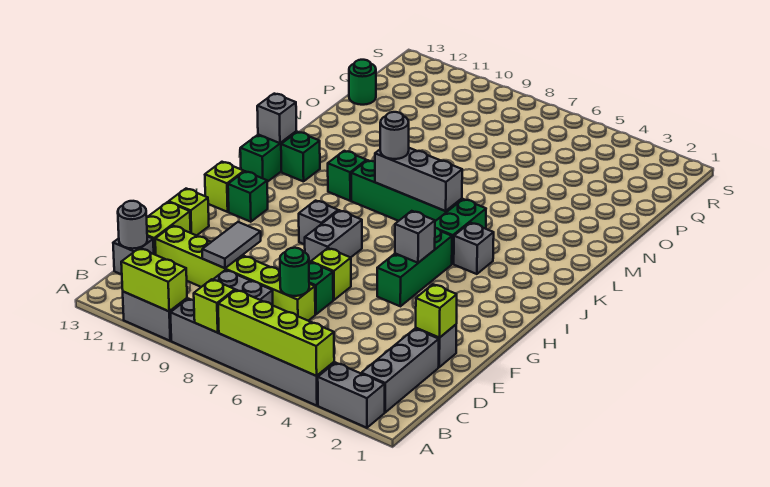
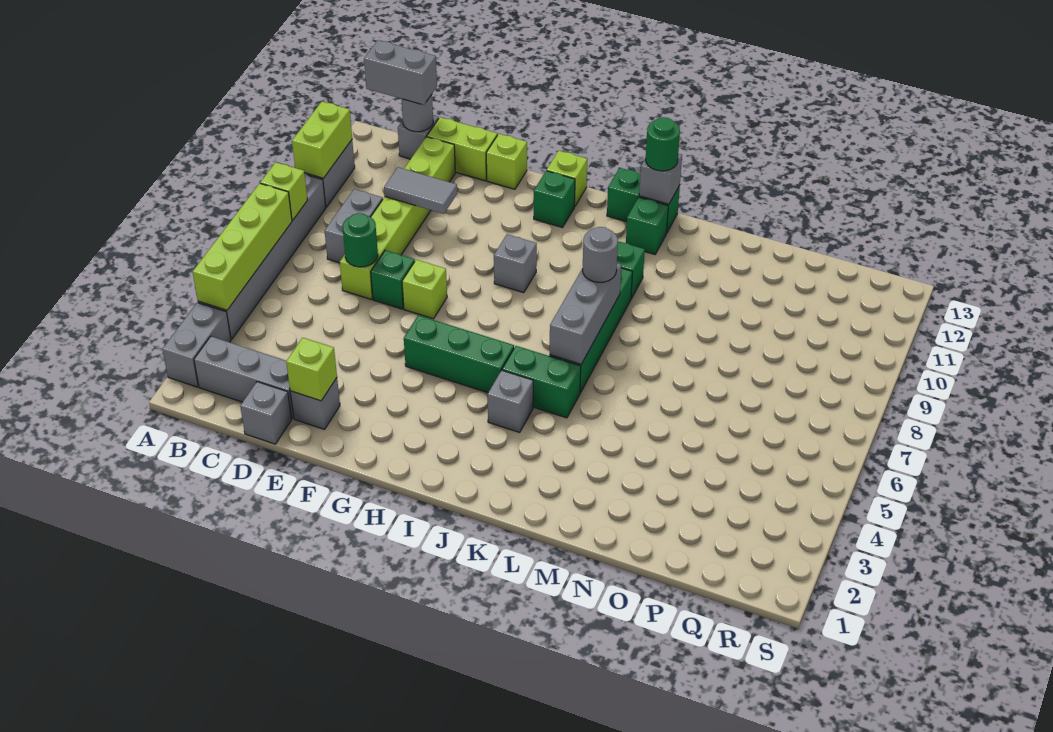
grey 1x2 brick [304,210,362,262] -> grey 1x2 brick moved to [364,40,437,105]
grey 1x1 brick [395,211,435,263] -> grey 1x1 brick moved to [240,382,292,444]
green 1x1 round brick [349,60,376,105] -> green 1x1 round brick moved to [646,117,680,171]

